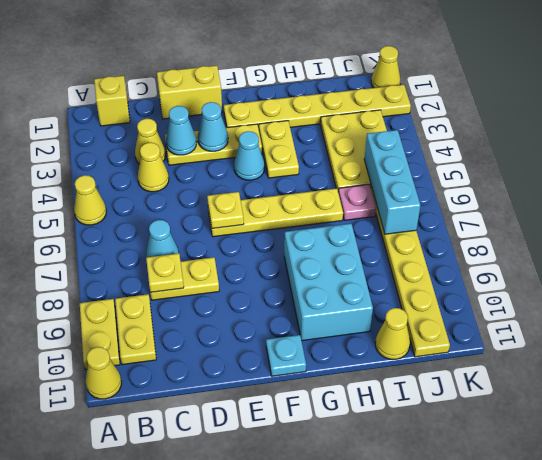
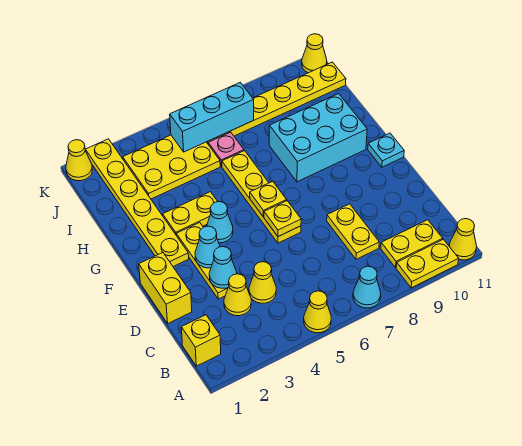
cyan 1x1 cone [146,220,179,257] -> cyan 1x1 cone moved to [353,266,381,308]
yellow 1x1 plate [146,253,184,292] -> yellow 1x1 plate moved to [250,181,287,217]
yellow 1x1 cone [375,308,410,359] -> yellow 1x1 cone moved to [302,34,327,73]

